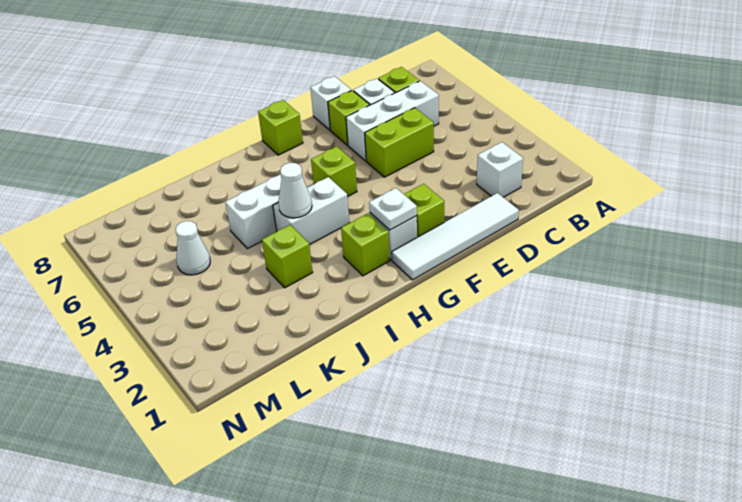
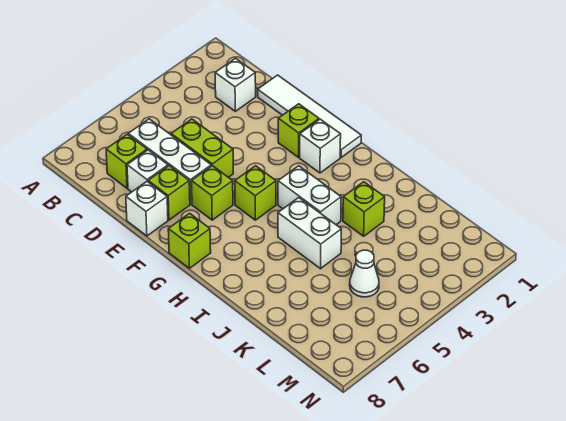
white 1x1 plate [369,188,417,230] -> none
lime 1x1 brick [341,213,390,276] -> lime 1x1 brick moved to [191,166,233,220]
white 1x1 cone [278,163,312,218] -> none

